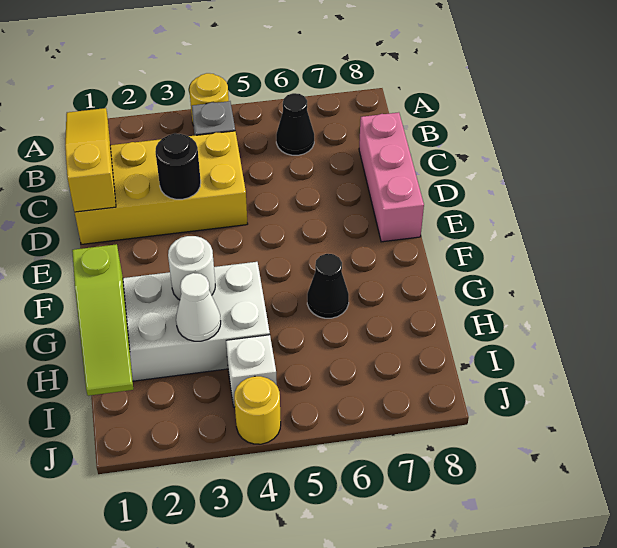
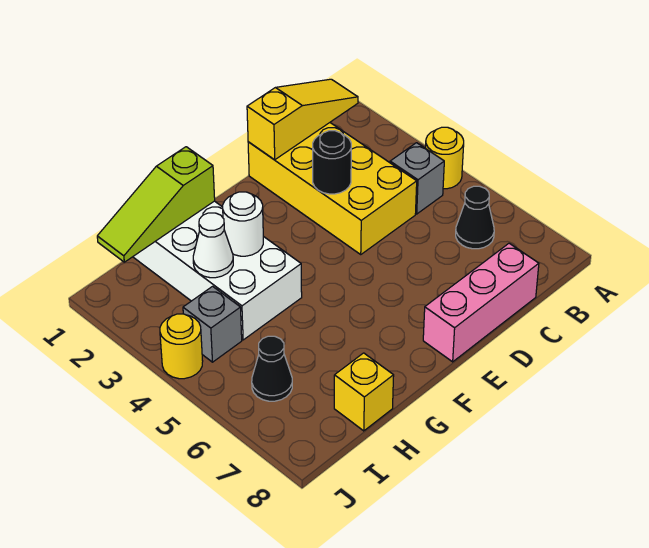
black 1x1 cone [307,254,349,318] -> black 1x1 cone moved to [252,336,292,401]
none -> yellow 1x1 brick [334,353,394,431]
white 1x1 brick [226,335,277,407] -> grey 1x1 brick [183,286,242,362]

